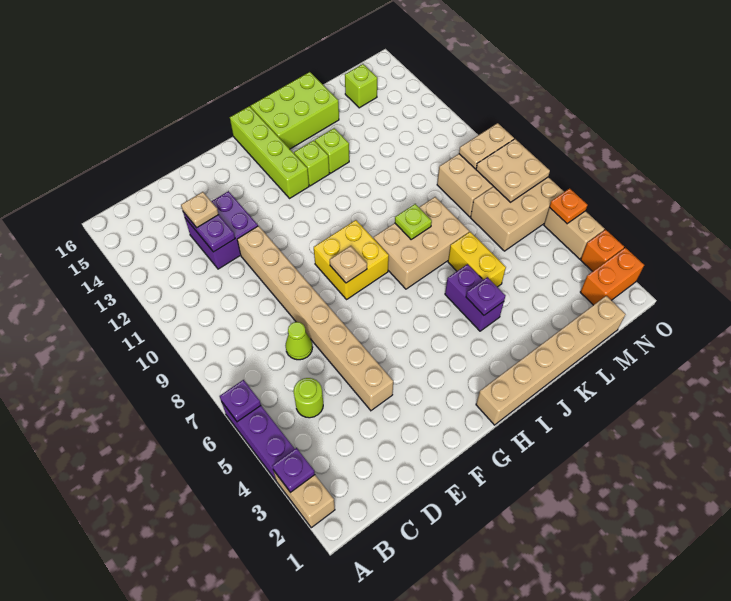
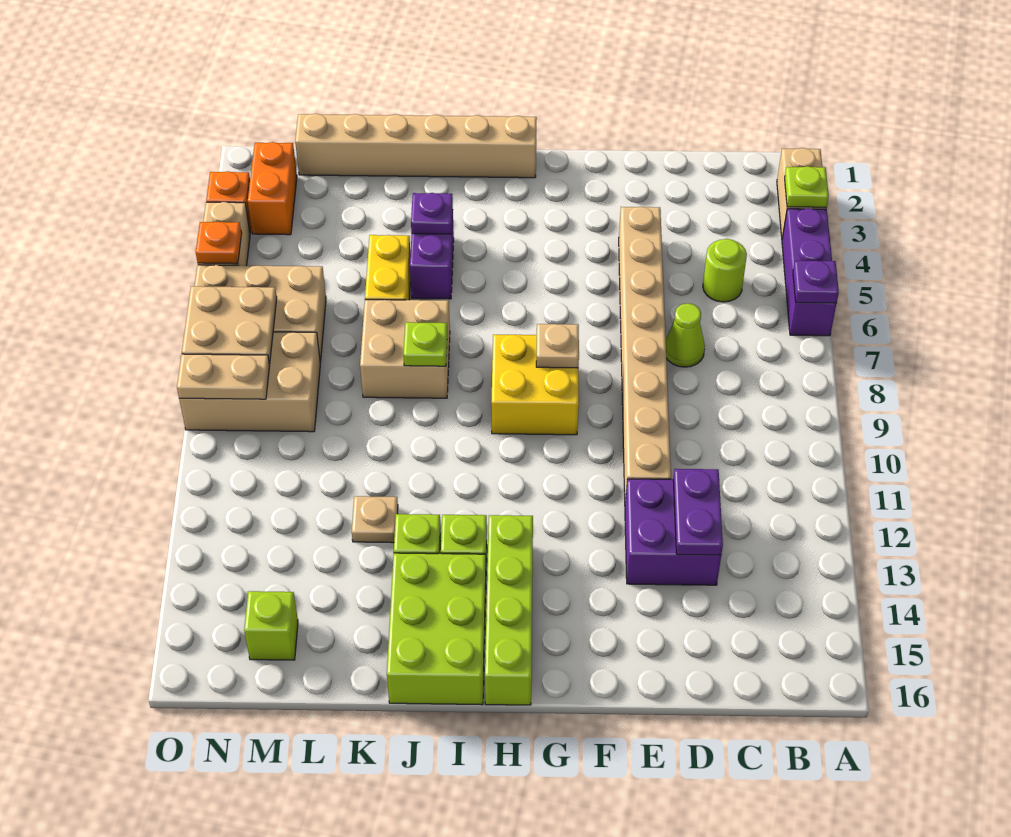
purple 1x1 plate [272,448,315,493] -> lime 1x1 plate [785,166,829,207]
tan 1x1 plate [181,192,219,228] -> tan 1x1 plate moved to [352,496,398,543]
tan 2x3 brick [374,197,469,289] -> tan 2x2 brick [360,300,450,398]
lime 2x3 brick [251,72,339,149] -> lime 2x3 brick turned to [387,553,486,705]
orange 1x2 brick [580,248,644,305] -> orange 1x2 brick turned to [248,142,297,235]

